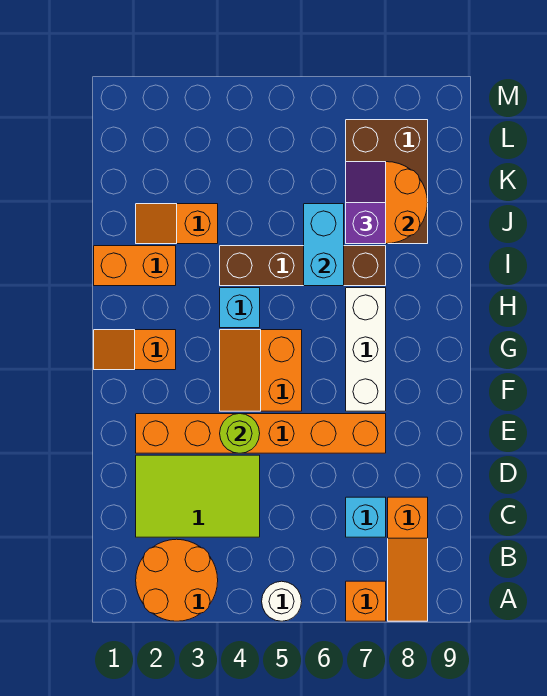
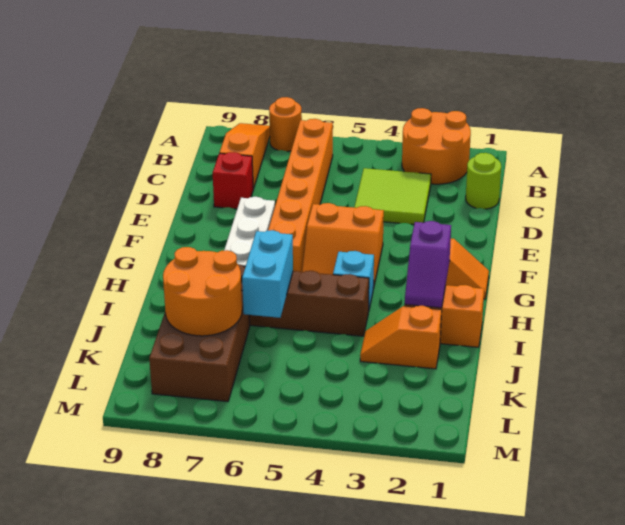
white 1x1 round brick [262,581,302,621] -> none
orange 1x1 brick [346,581,386,621] -> orange 1x1 round brick [269,97,302,151]
lime 2x3 tile [136,455,260,537] -> lime 2x2 tile [354,168,431,225]
cyan 1x1 brick [346,497,386,537] -> none
none -> red 1x1 brick [213,152,253,209]
orange 1x6 brick [136,414,386,453] -> orange 1x6 brick turned to [268,119,333,272]
lime 1x1 round brick [220,414,260,453] -> lime 1x1 round brick moved to [466,153,501,209]
orange 2x2 slope [220,330,302,411] -> orange 2x2 slope turned to [302,203,384,288]
orange 1x2 slope [136,204,218,244] -> orange 1x2 slope turned to [360,306,442,369]
purple 1x2 slope [346,162,386,244] -> purple 1x2 slope moved to [405,221,451,308]

